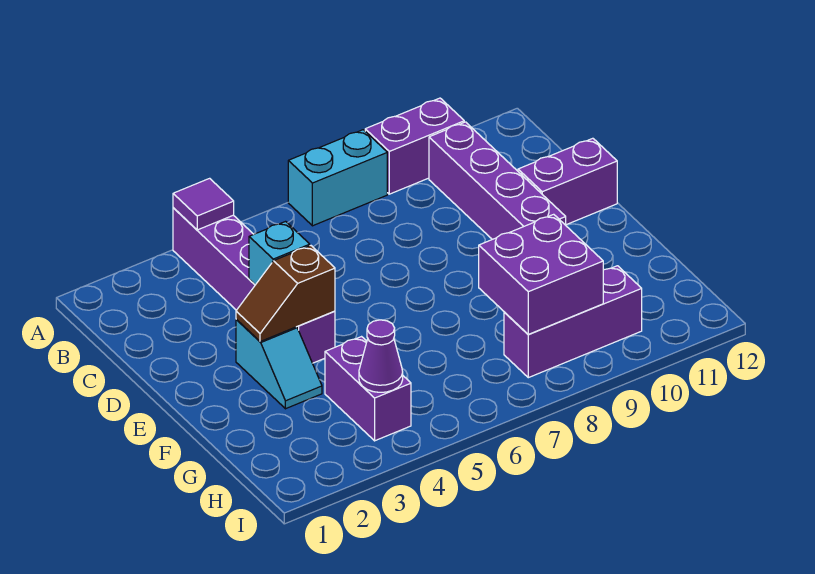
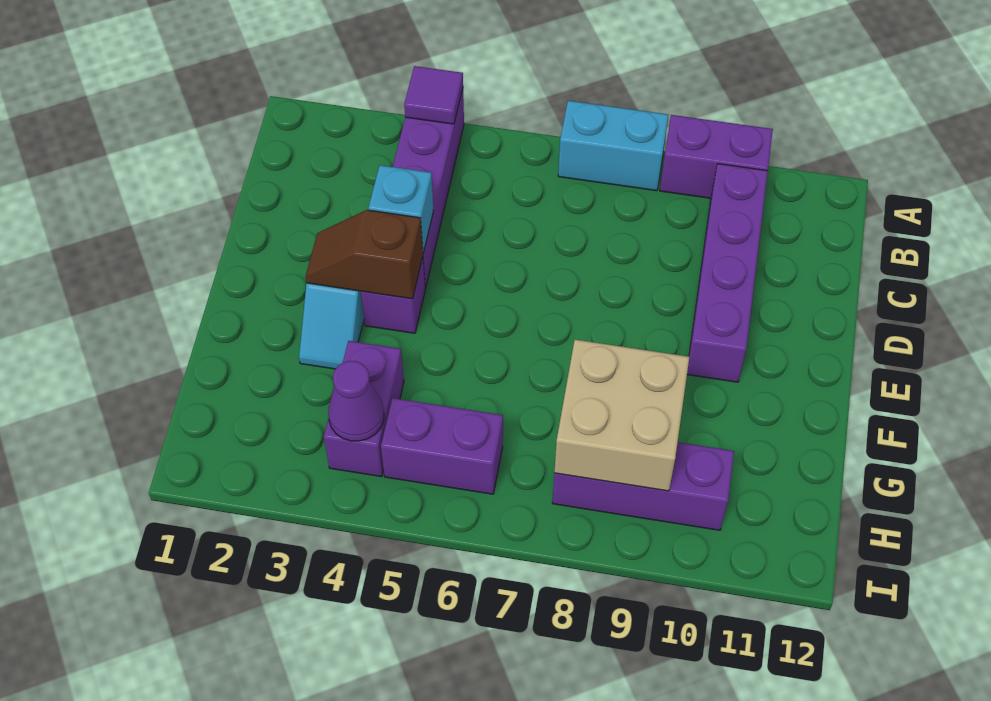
purple 1x2 brick [518,138,617,225] -> purple 1x2 brick moved to [381,398,503,494]
purple 2x2 brick [479,214,603,334] -> tan 2x2 brick [554,340,689,491]

